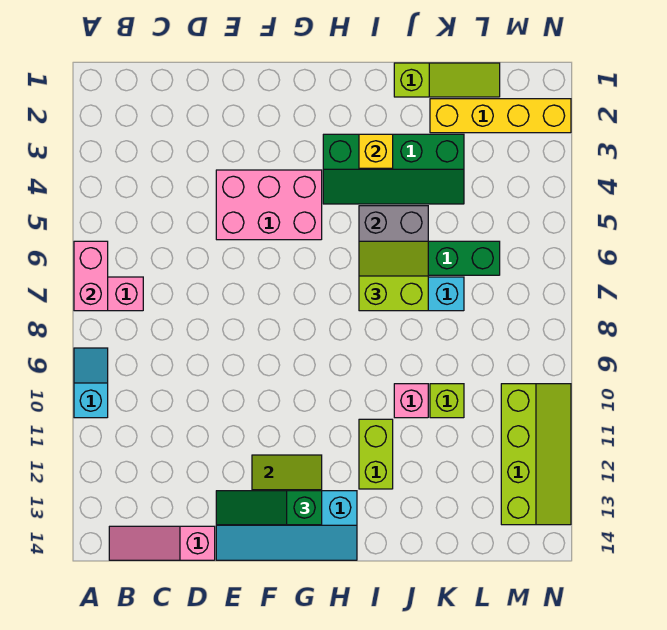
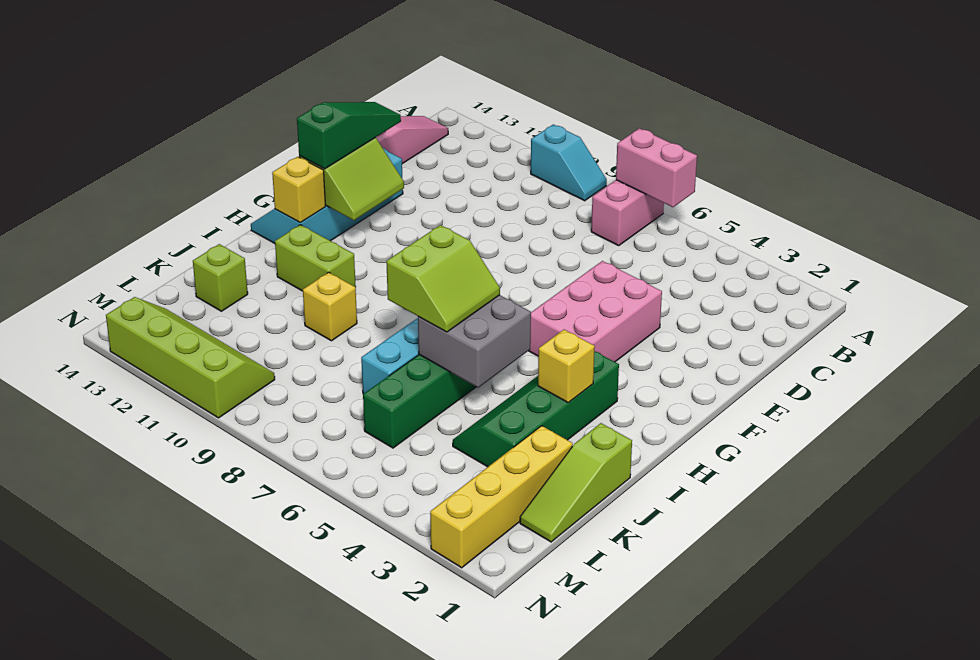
none -> yellow 1x1 brick [272,157,325,223]
pink 1x1 brick [394,384,428,418] -> yellow 1x1 brick [303,272,357,341]
lime 1x1 brick [430,384,464,418] -> lime 1x1 brick moved to [193,244,248,311]
lime 2x4 slope [501,384,571,525] -> lime 2x4 slope turned to [106,297,275,418]

